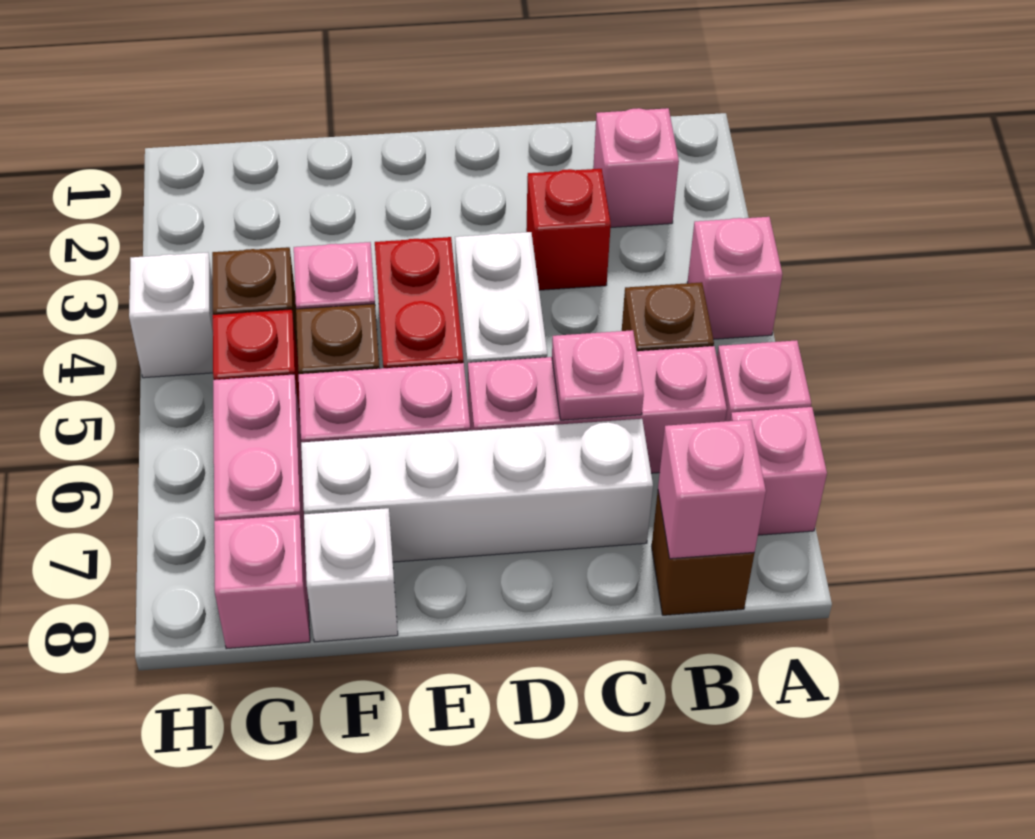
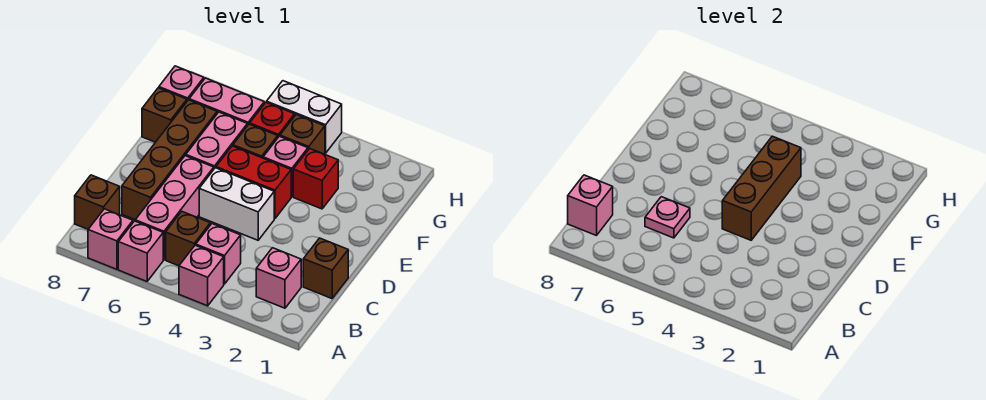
none -> pink 1x1 brick [196,224,241,284]
none -> brown 1x1 brick [303,238,348,299]
red 1x1 brick [526,169,611,290] -> red 1x1 brick moved to [293,148,338,209]
white 1x4 brick [301,419,653,562] -> brown 1x4 brick [122,100,217,220]
none -> brown 1x3 brick [722,136,801,240]
white 1x1 brick [304,508,398,642] -> brown 1x1 brick [142,88,187,142]
white 1x1 brick [129,252,213,378] -> white 1x2 brick [267,81,342,153]

